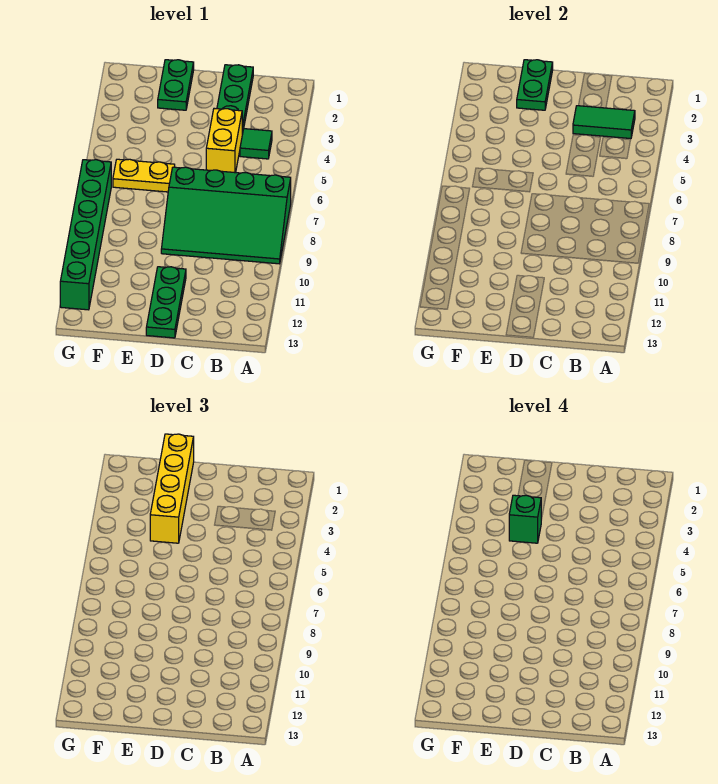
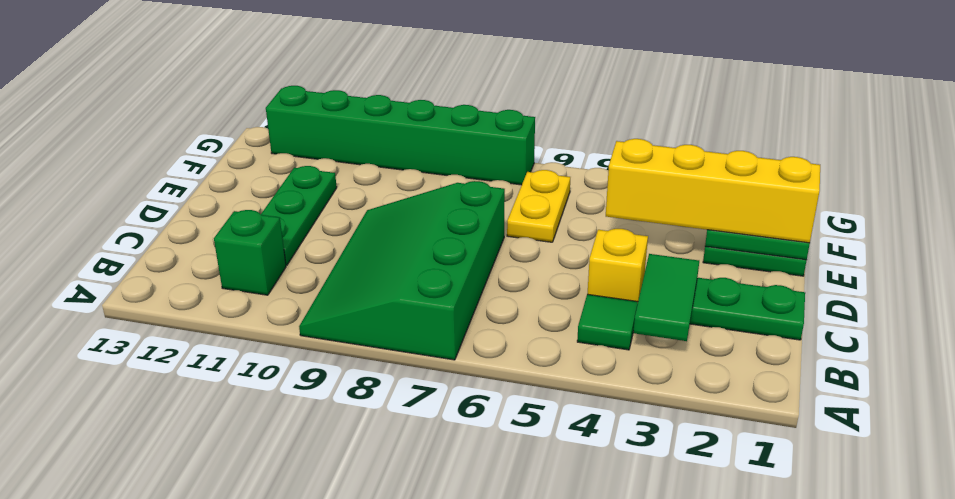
yellow 1x2 brick [206,108,242,173] -> yellow 1x1 brick [588,229,648,301]
green 1x3 plate [146,267,186,338] -> green 1x3 plate turned to [261,166,337,265]
green 1x1 brick [509,495,541,543] -> green 1x1 brick moved to [214,210,286,295]

